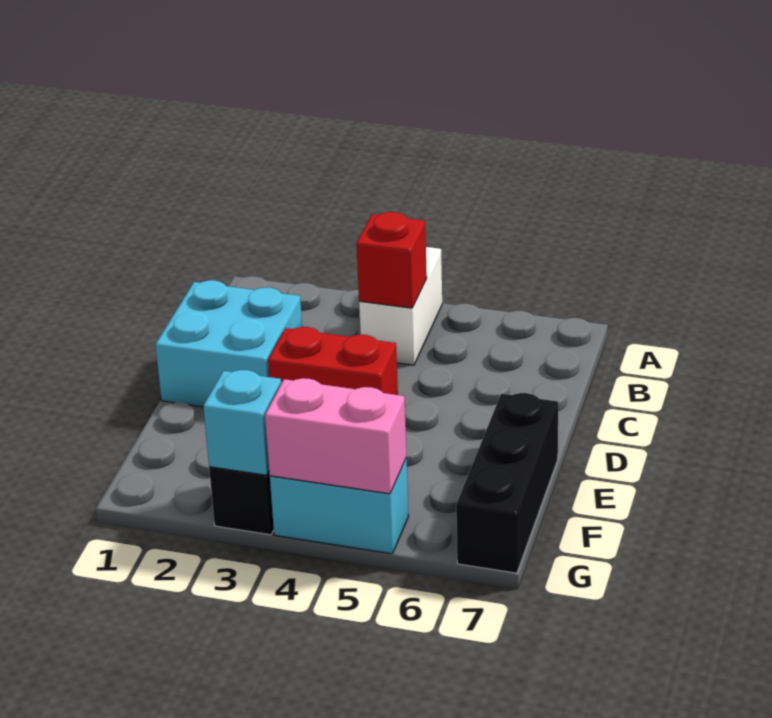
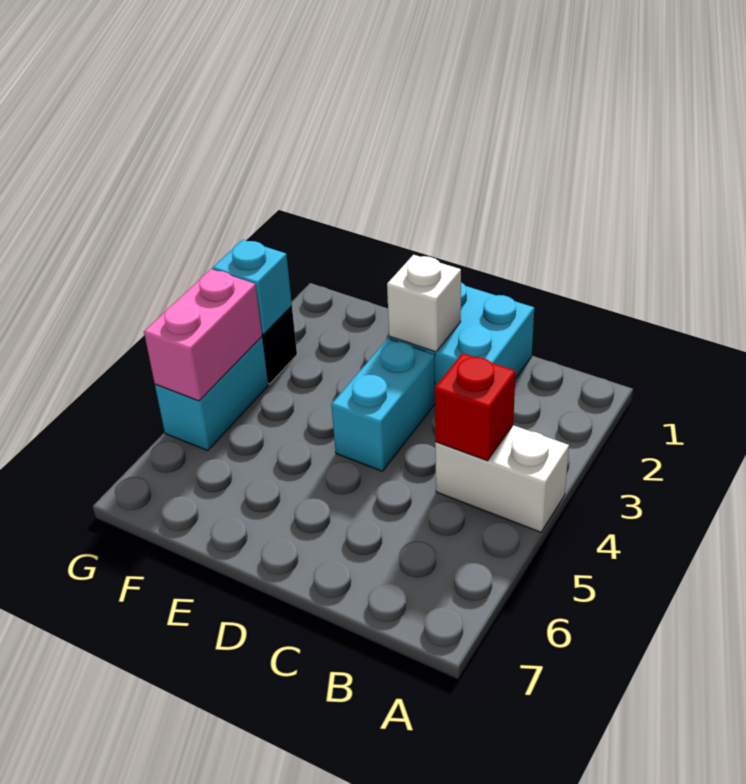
none -> white 1x1 brick [387,255,461,352]
red 1x2 brick [268,327,398,395] -> cyan 1x2 brick [331,339,435,471]
black 1x3 brick [456,393,558,573] -> none

